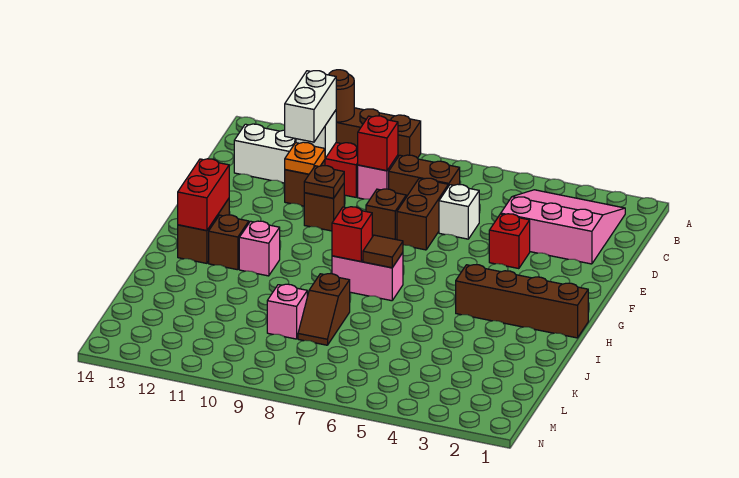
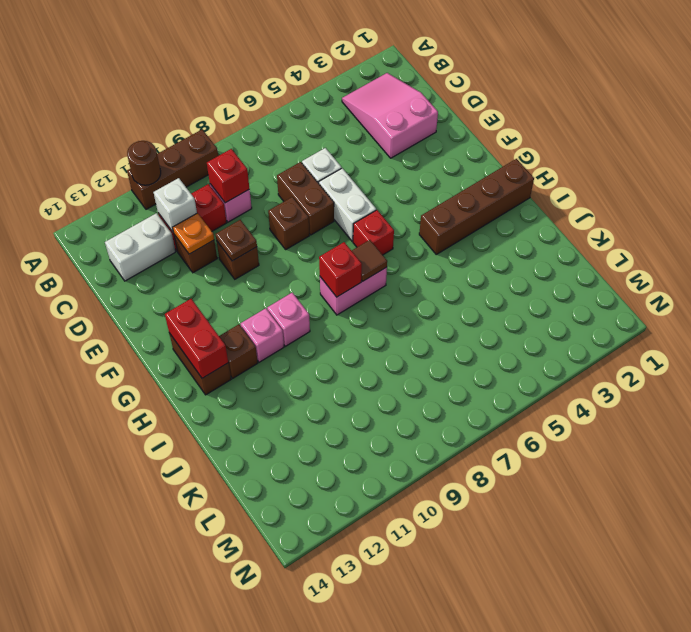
pink 3x3 slope [501,190,625,264] -> pink 2x3 slope [342,73,438,158]
brown 1x2 brick [389,155,460,197] -> none
white 1x2 brick [285,71,336,142] -> white 1x2 brick moved to [319,168,376,241]
red 1x1 brick [489,214,530,269] -> red 1x1 brick moved to [353,210,394,255]
brown 1x2 slope [298,274,350,345] -> none
pink 1x1 brick [267,284,307,339] -> pink 1x1 brick moved to [267,293,310,346]

